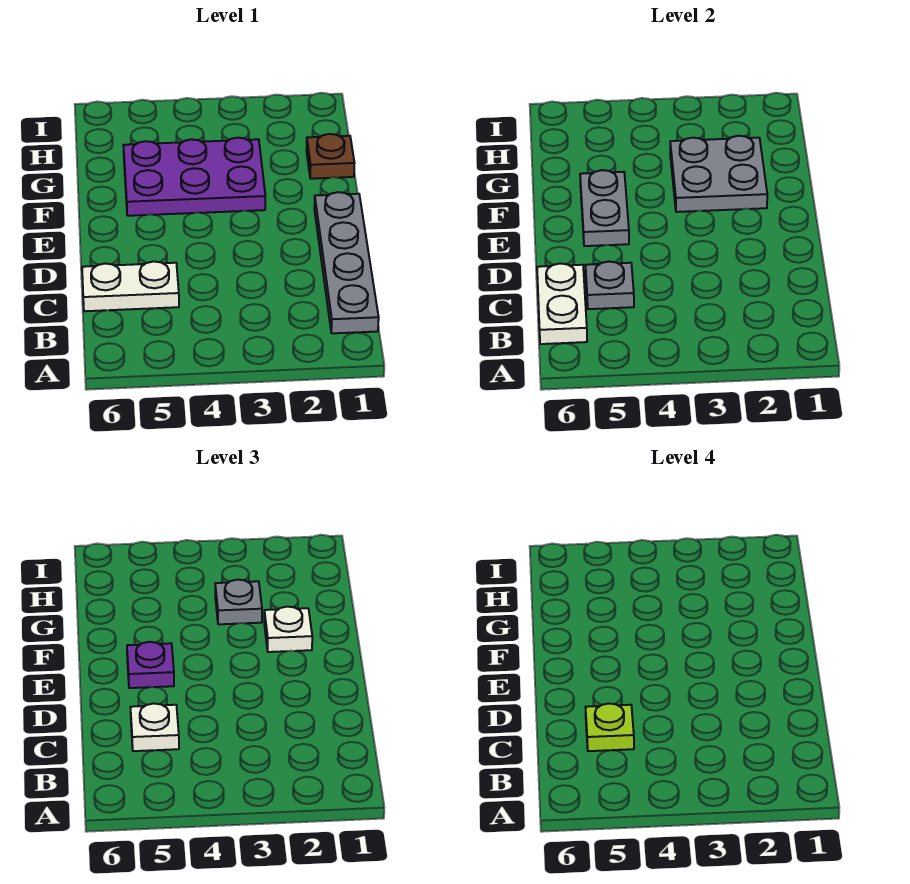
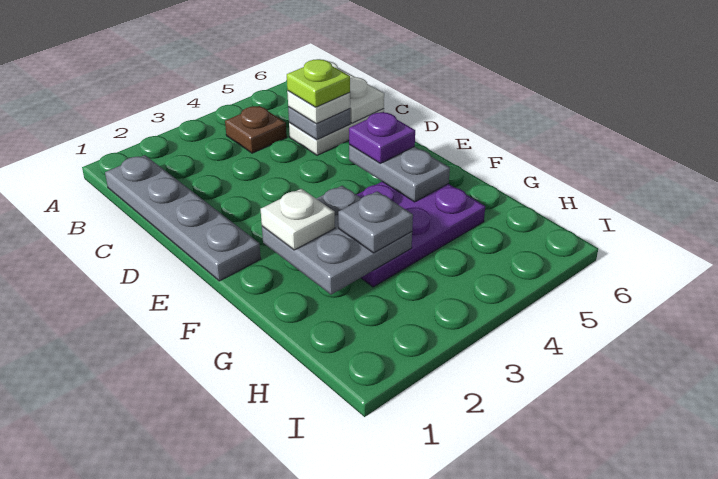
brown 1x1 plate [306,134,355,179] -> brown 1x1 plate moved to [225,106,287,153]

